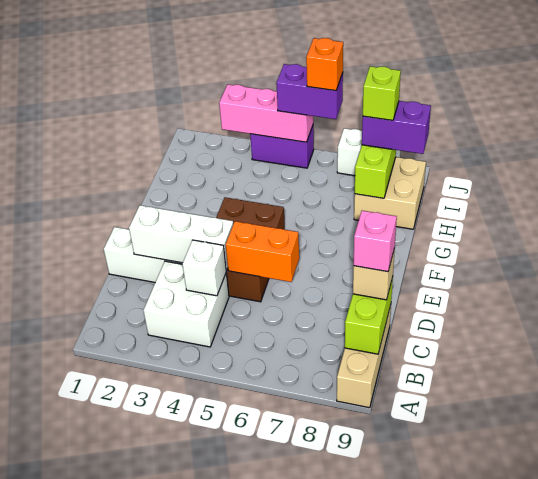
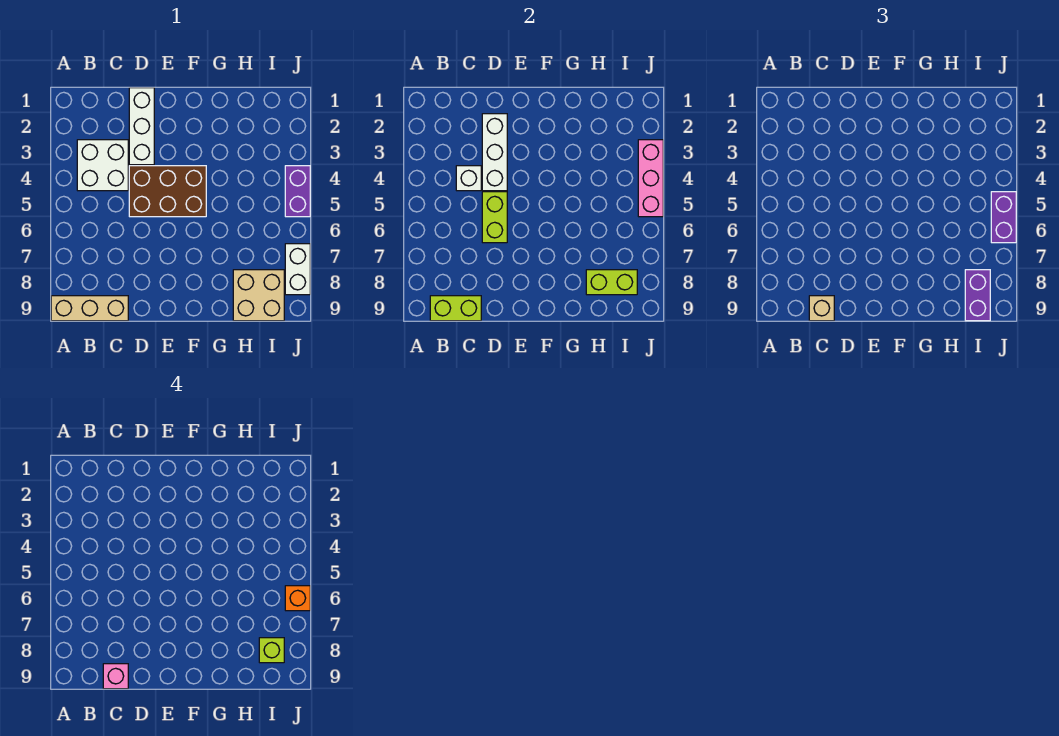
orange 1x2 brick [226,221,299,282] -> lime 1x2 brick [482,192,507,243]

